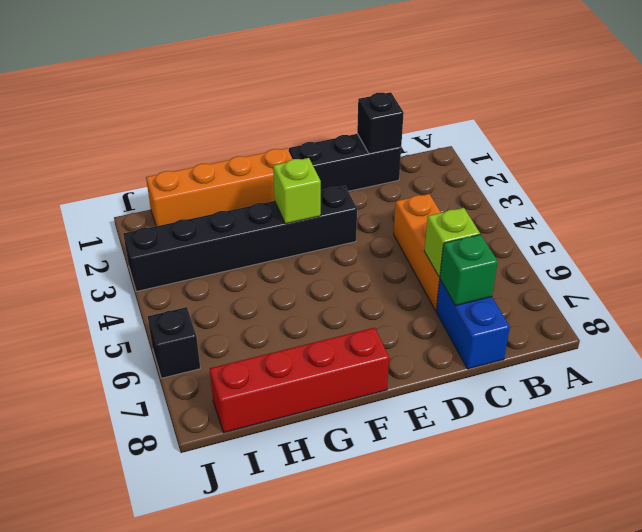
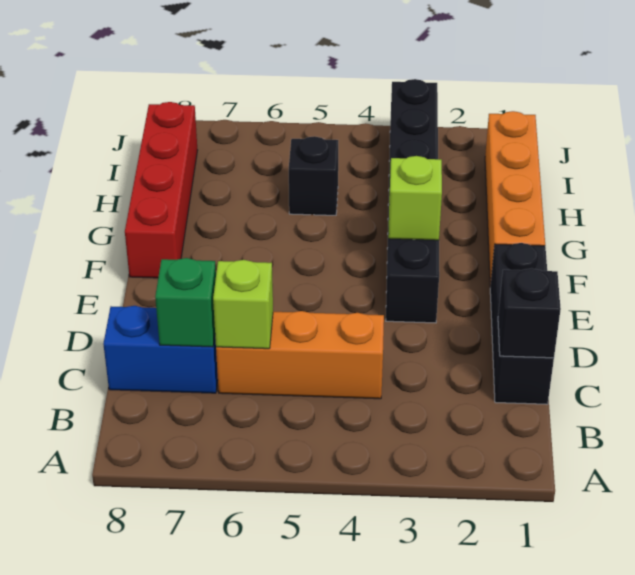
black 1x1 brick [148,307,200,378] -> black 1x1 brick moved to [289,136,338,215]

